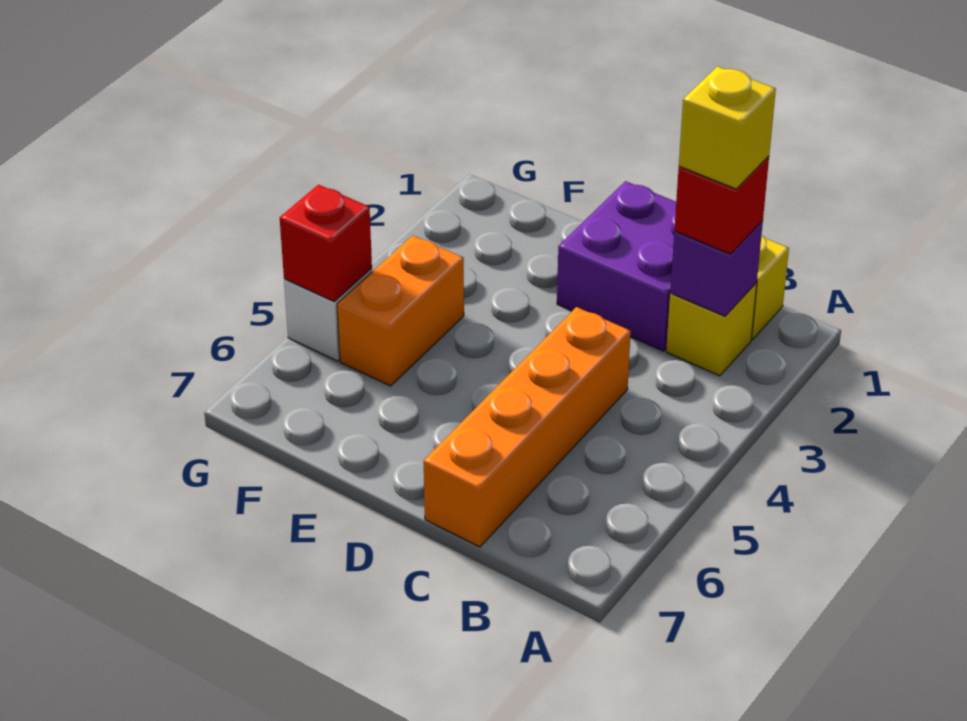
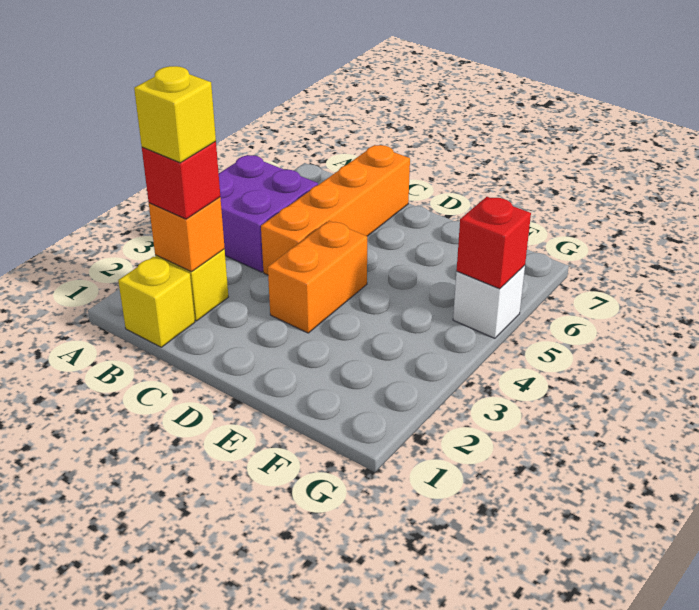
purple 1x1 brick [670,221,763,316] -> orange 1x1 brick [149,197,225,272]
purple 2x2 brick [557,181,676,351] -> purple 2x2 brick moved to [219,155,318,272]
orange 1x2 brick [337,235,464,386] -> orange 1x2 brick moved to [268,221,367,333]

